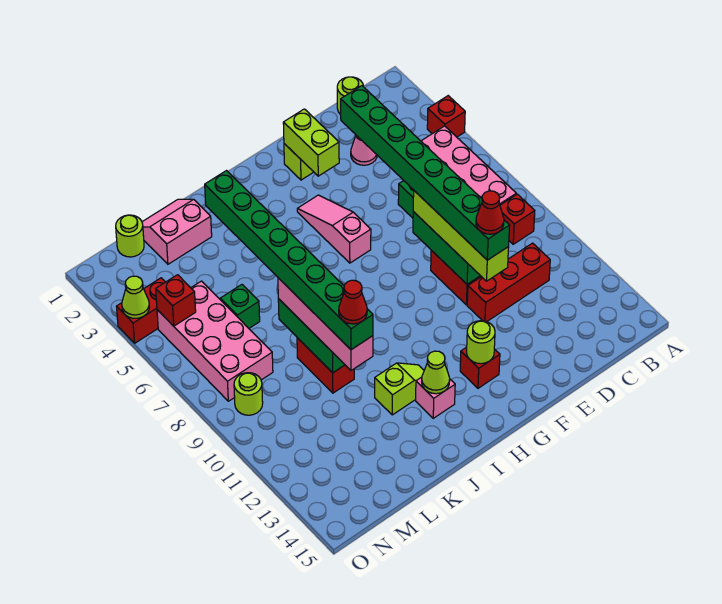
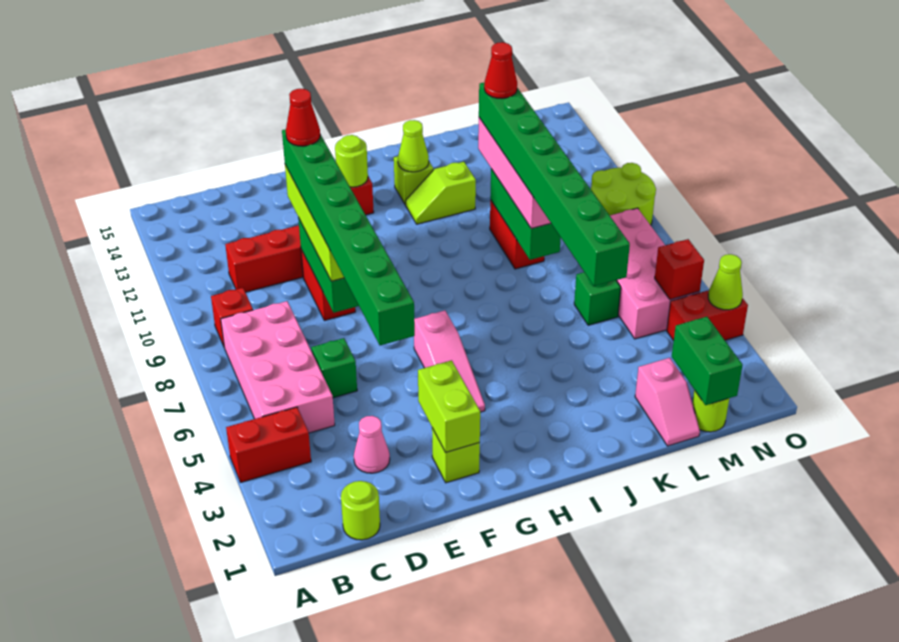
red 1x1 brick [427,96,465,137] -> red 1x2 brick [226,407,311,482]
pink 1x1 brick [416,377,455,418] -> lime 1x1 brick [394,156,433,205]
pink 2x2 slope [142,199,212,264] -> pink 1x2 slope [635,358,700,446]
none -> green 1x2 brick [672,317,742,405]
lime 1x1 round brick [234,373,263,415] -> lime 2x2 round brick [591,163,656,225]

